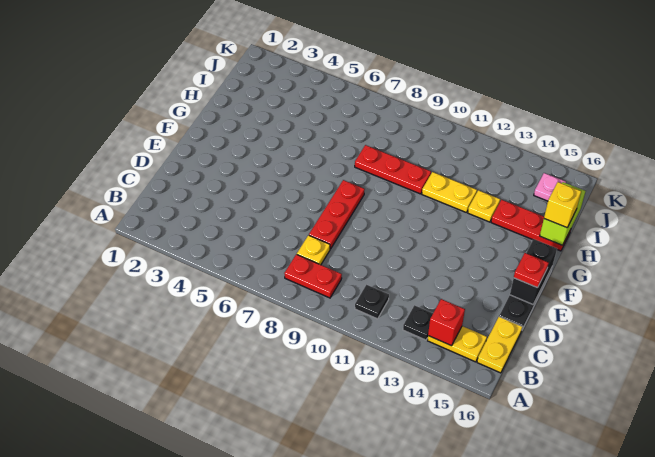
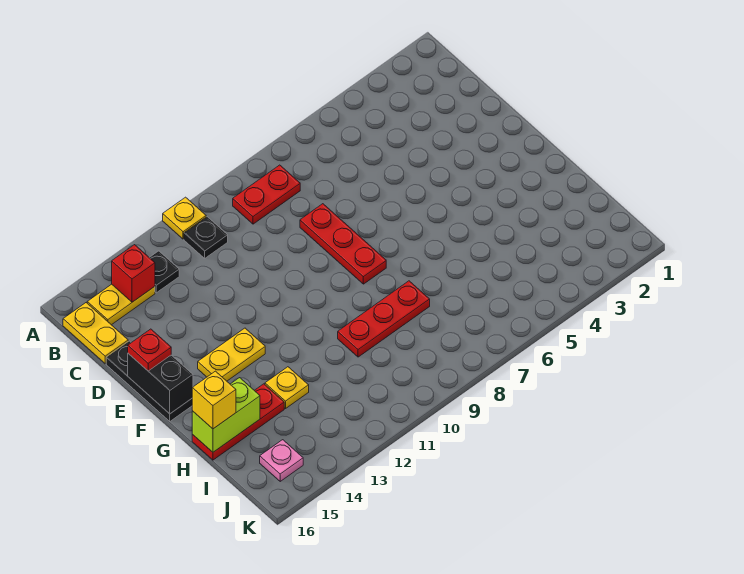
yellow 1x1 plate [297,235,330,265] -> yellow 1x1 plate moved to [163,197,206,239]
yellow 1x2 plate [422,172,477,213] -> yellow 1x2 plate moved to [198,328,265,381]
lime 1x2 brick [540,182,585,245] -> lime 1x2 brick turned to [192,378,260,452]

